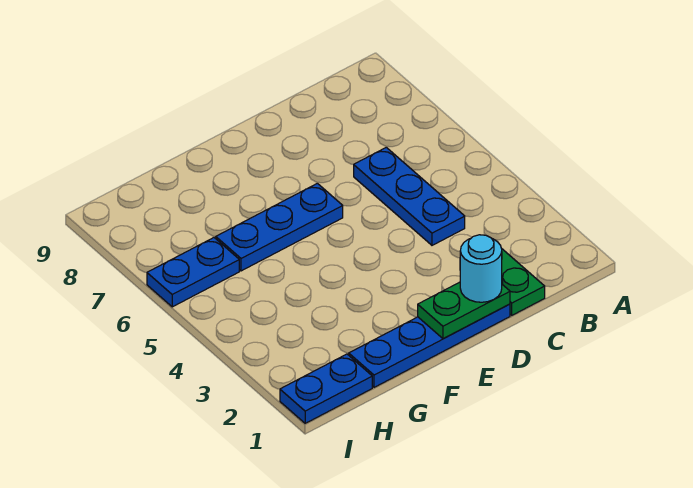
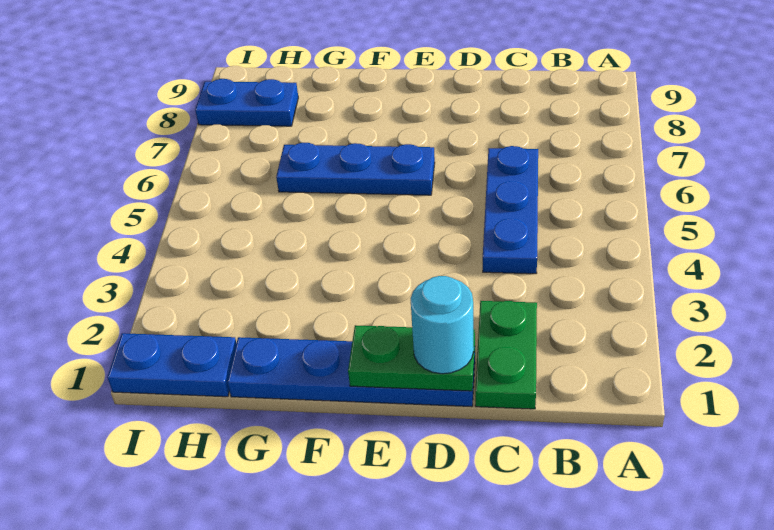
blue 1x2 plate [147,238,239,307] -> blue 1x2 plate moved to [195,79,298,126]

